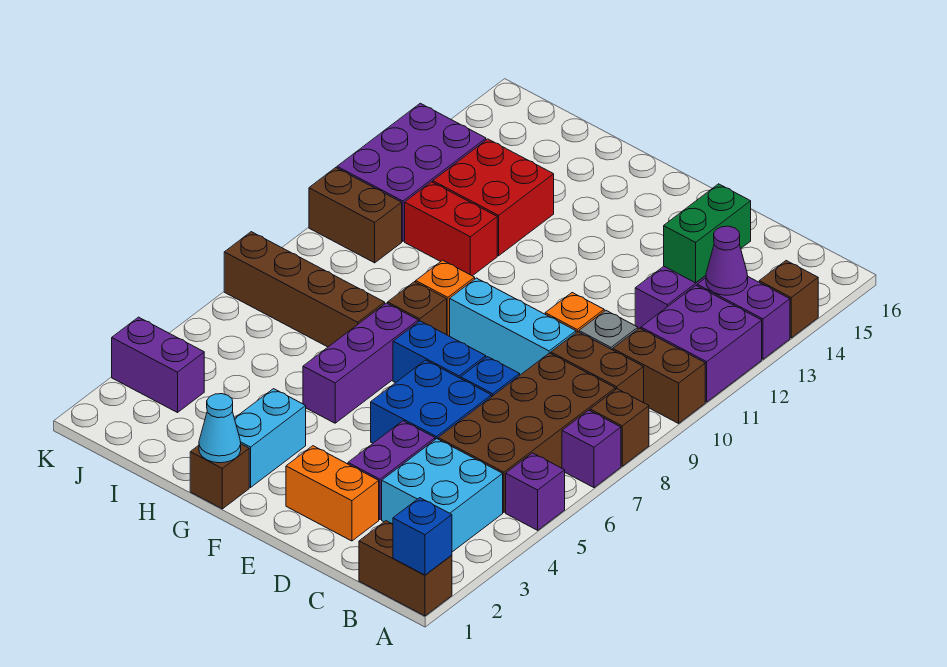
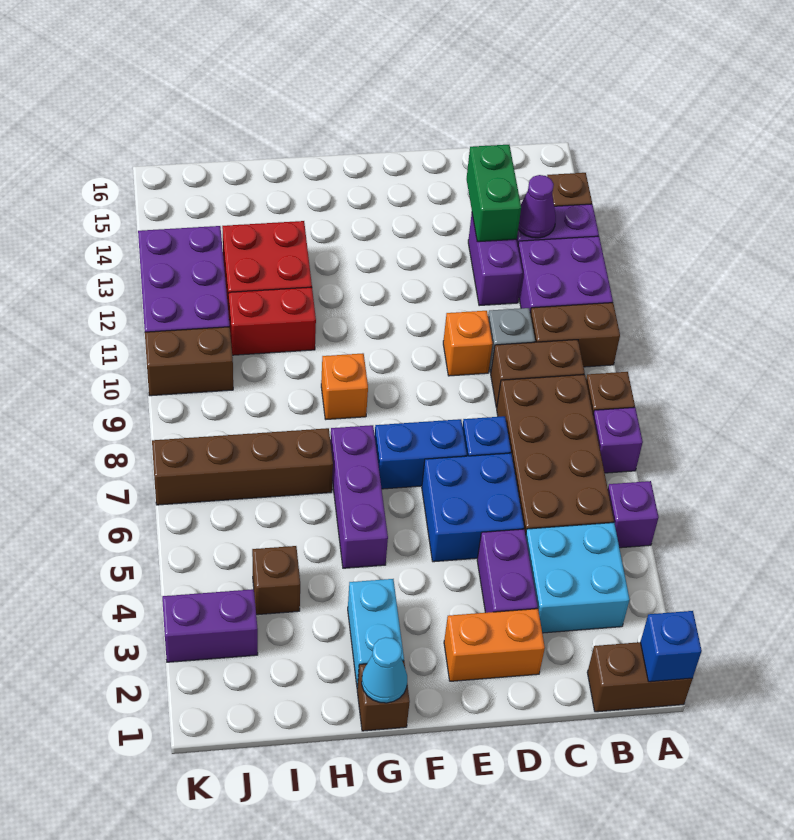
cyan 1x3 brick [450,278,576,375] -> none
brown 1x1 brick [388,282,447,335] -> brown 1x1 brick moved to [252,546,300,615]

